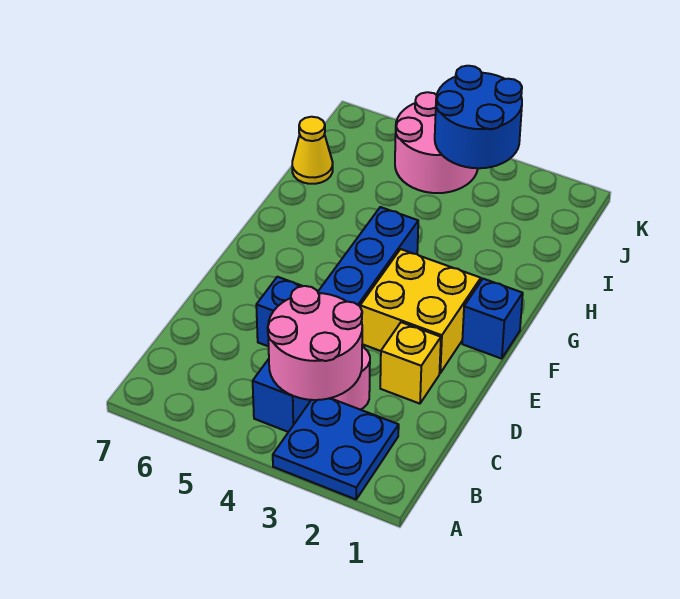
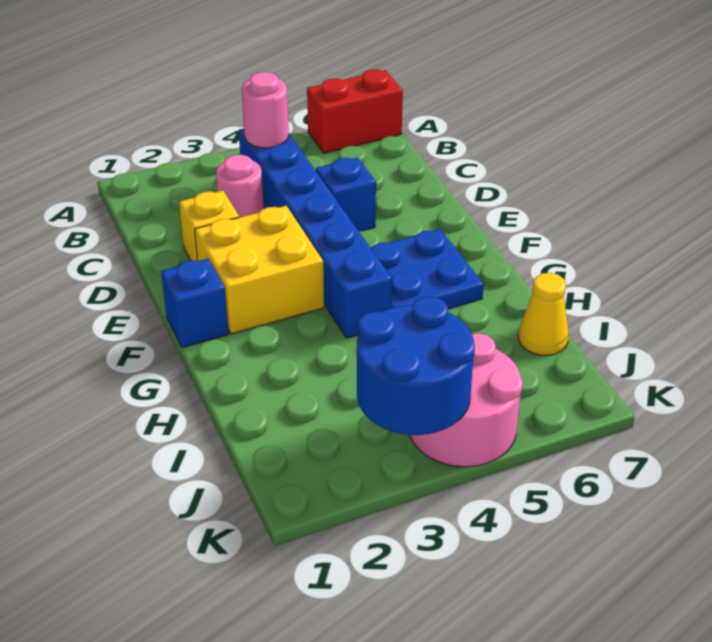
blue 2x2 plate [273,398,399,499] -> blue 2x2 plate moved to [371,229,484,309]
none -> red 1x2 brick [307,69,403,153]
pink 2x2 round brick [268,286,362,400] -> pink 1x1 round brick [242,72,289,148]

